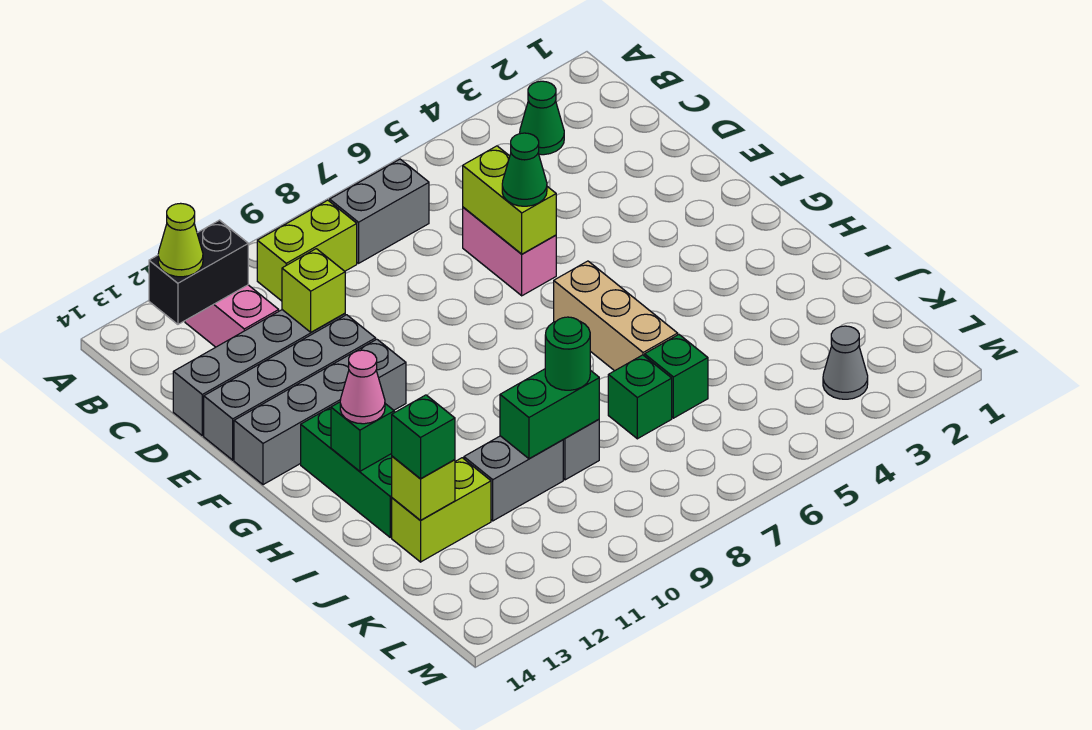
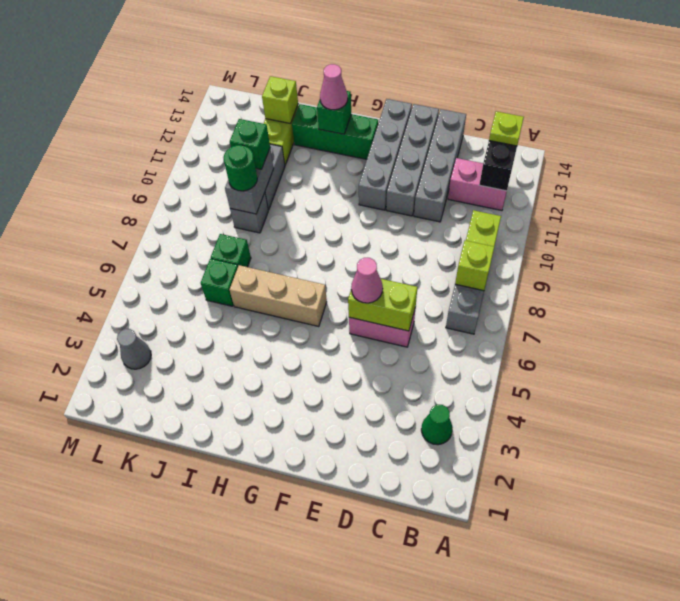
lime 1x1 cone [158,203,203,277] -> lime 1x1 plate [489,111,524,146]
lime 1x1 brick [282,249,345,332] -> lime 1x1 brick moved to [455,241,494,291]
green 1x1 cone [502,133,547,206] -> pink 1x1 cone [351,258,383,303]
green 1x2 brick [500,369,599,459] -> grey 1x2 brick [225,149,274,214]
green 1x1 brick [392,395,455,479] -> green 1x1 brick moved to [230,119,270,169]

